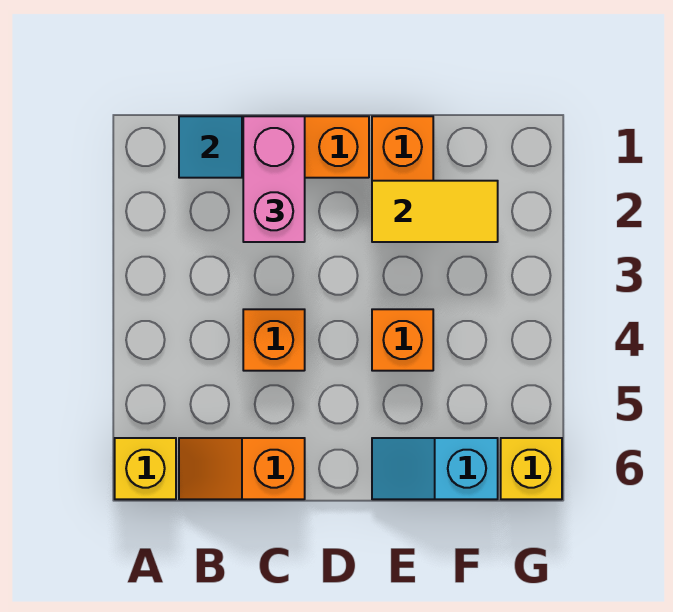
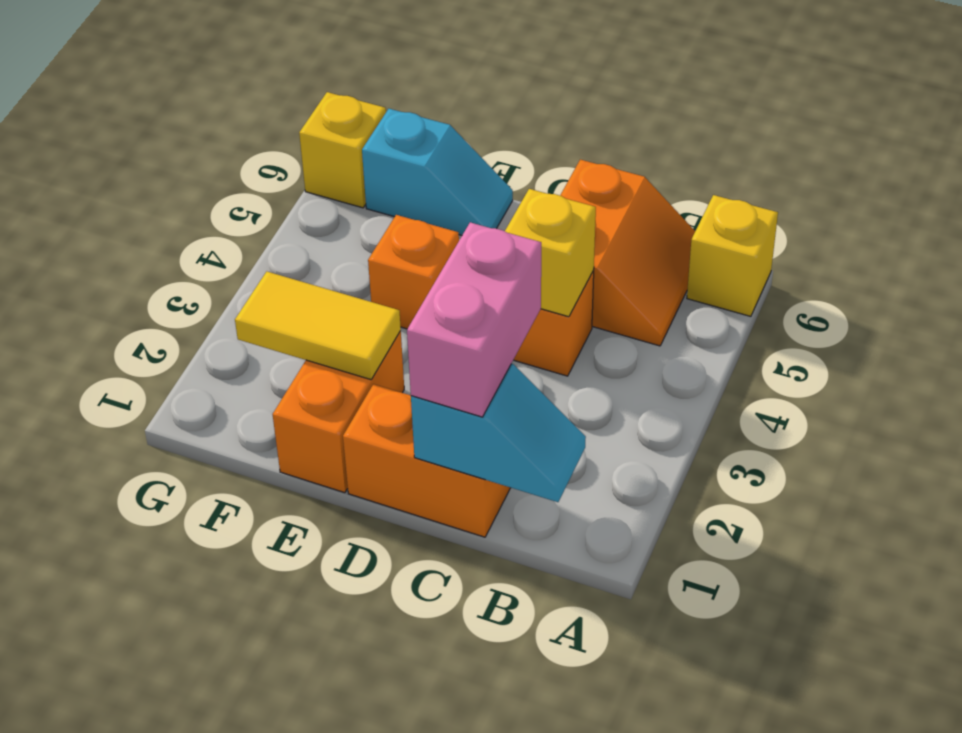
orange 1x2 slope [179,438,305,499] -> orange 2x2 slope [560,160,695,346]
none -> yellow 1x1 brick [505,189,596,317]

